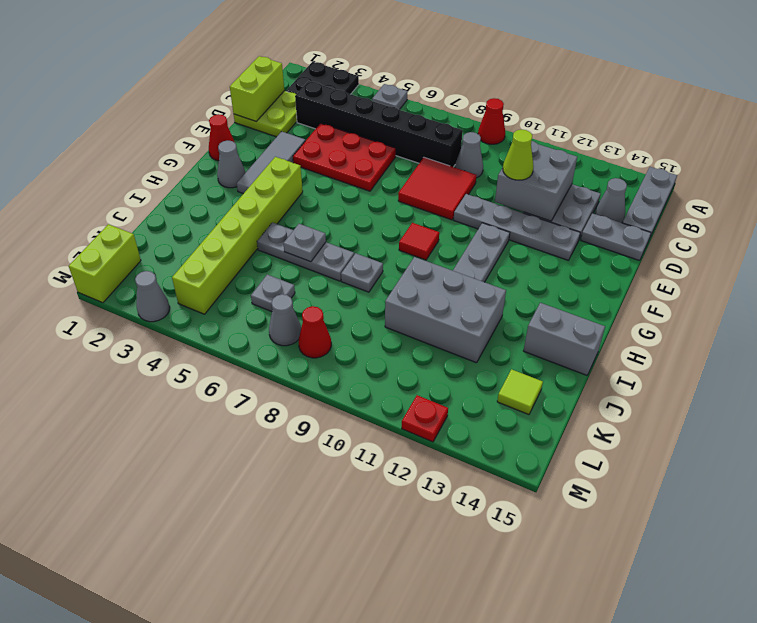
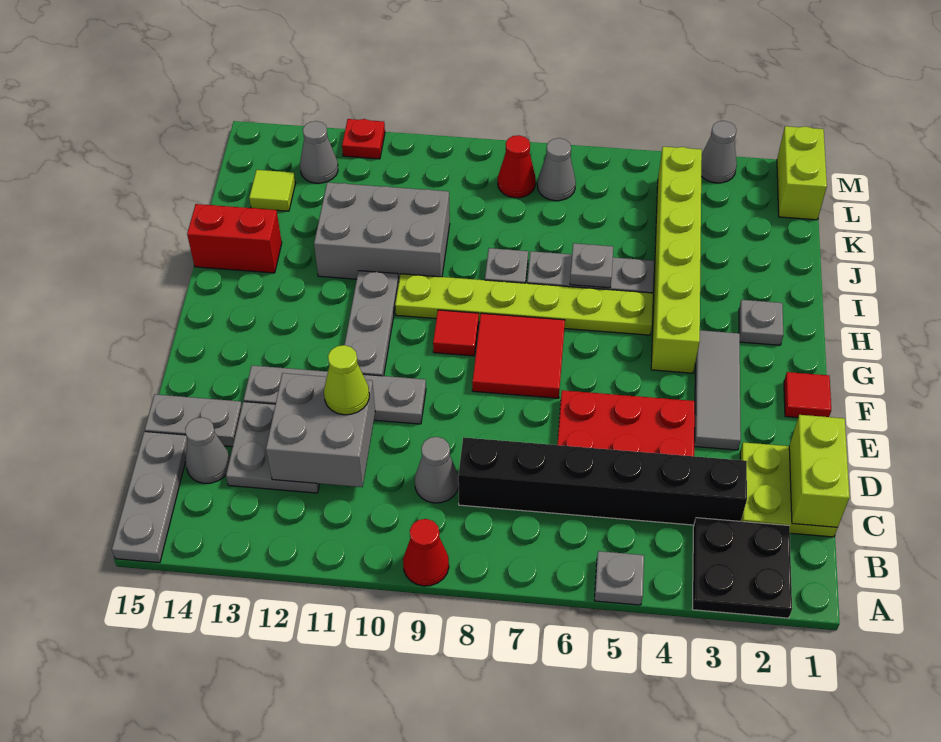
red 2x2 tile [398,158,476,220] -> red 2x2 tile moved to [472,313,565,398]
red 1x1 cone [209,114,234,161] -> red 1x1 tile [784,372,831,418]
grey 1x1 cone [217,140,246,188] -> grey 1x1 cone moved to [300,121,338,183]
none -> lime 1x6 plate [395,274,653,335]
grey 1x2 brick [524,303,605,375] -> red 1x2 brick [187,204,282,273]
grey 1x1 plate [251,274,295,312] -> grey 1x1 plate moved to [739,300,783,345]

